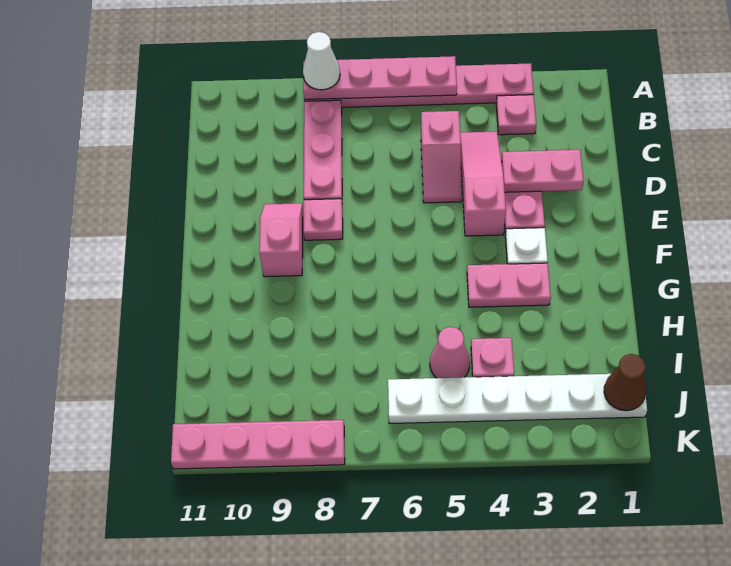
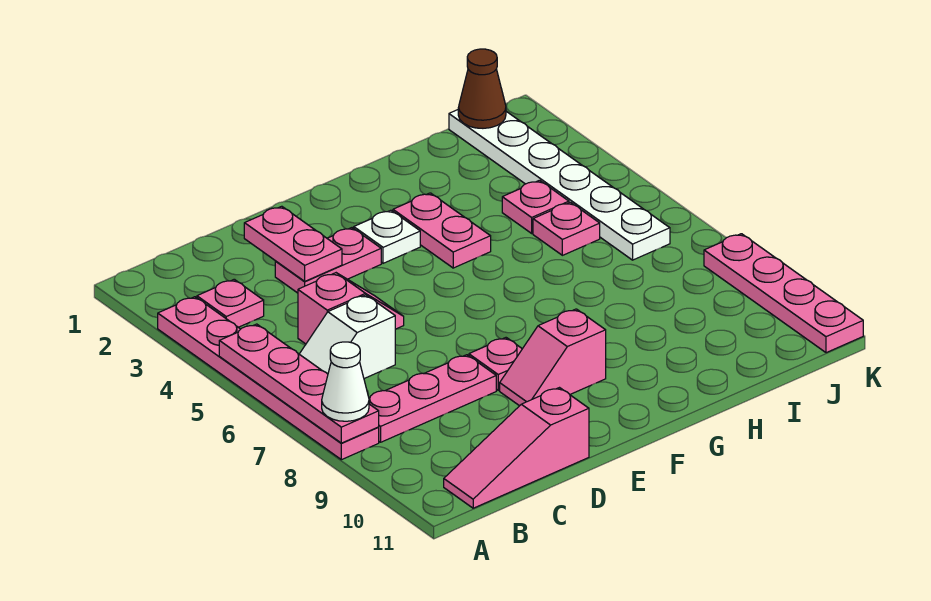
none -> white 1x2 slope [300,295,395,378]
pink 1x3 slope [460,132,506,236] -> pink 1x3 slope moved to [444,388,589,508]
pink 1x1 cone [430,327,470,378] -> pink 1x1 plate [533,202,600,255]

